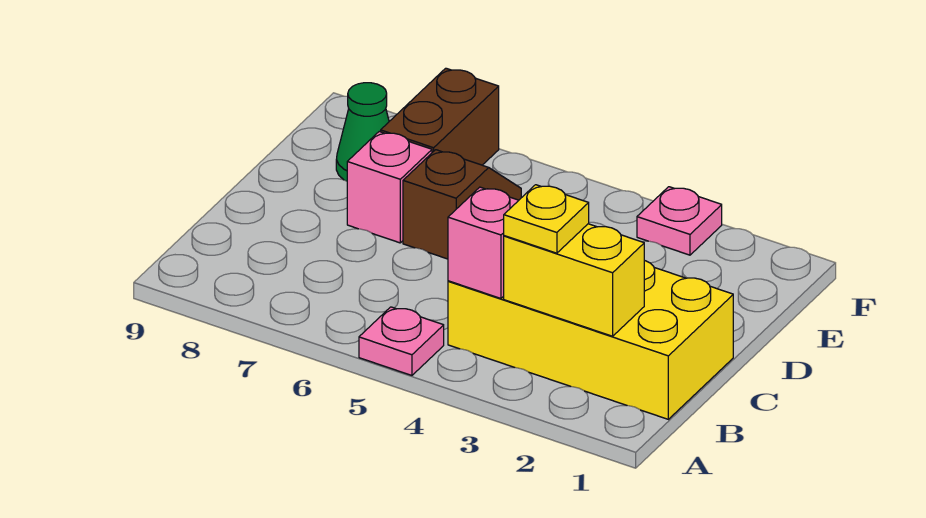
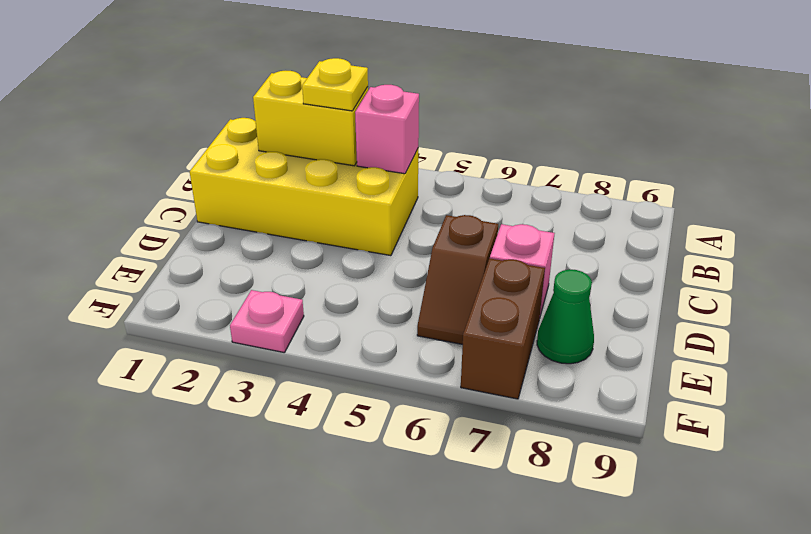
pink 1x1 plate [359,307,444,375] -> none

